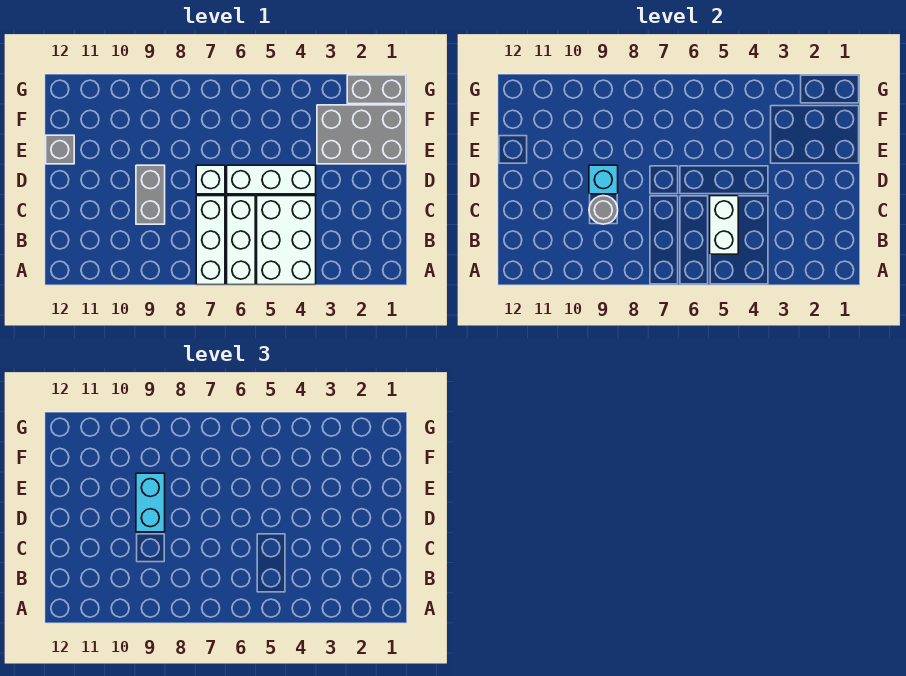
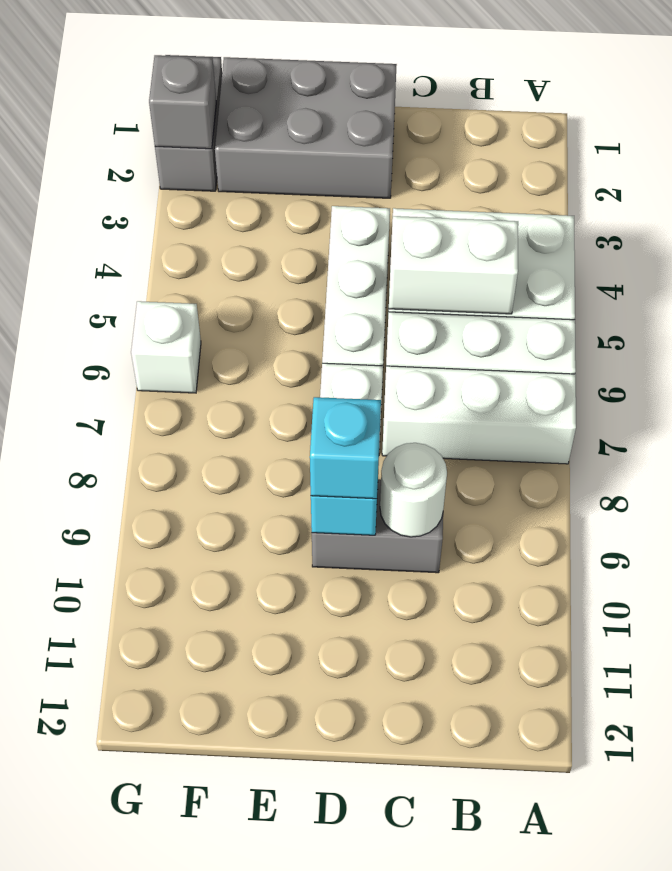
grey 1x1 round brick [589,196,618,224] -> white 1x1 round brick [380,443,447,537]
cyan 1x2 brick [136,473,165,532] -> cyan 1x1 brick [310,397,381,499]
grey 2x3 brick [317,105,406,164] -> grey 2x3 brick turned to [215,57,397,198]
grey 1x1 brick [46,135,74,164] -> grey 1x1 brick moved to [149,55,216,149]
none -> white 1x1 brick [131,301,201,393]

